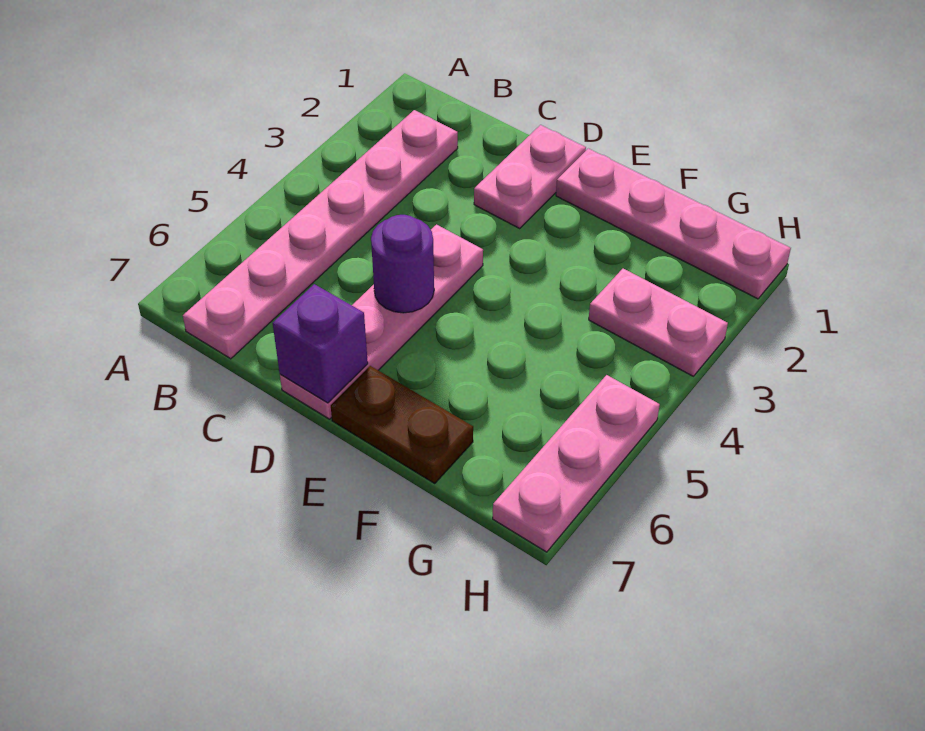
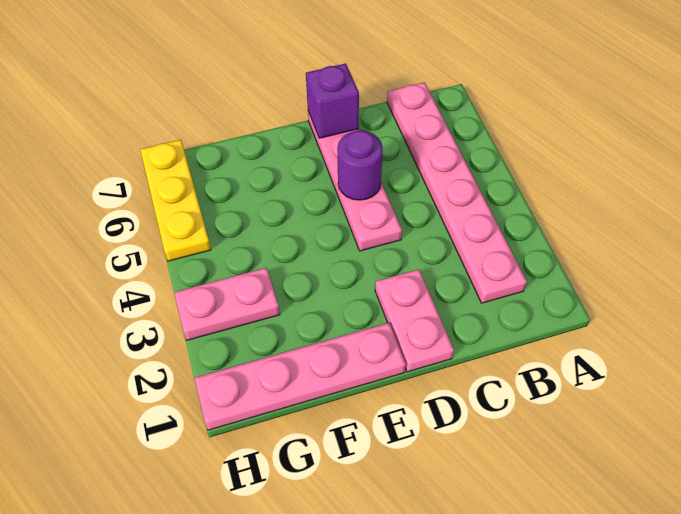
brown 1x2 plate [331,366,473,483] -> none
pink 1x3 plate [493,375,660,552] -> yellow 1x3 plate [140,140,211,261]

